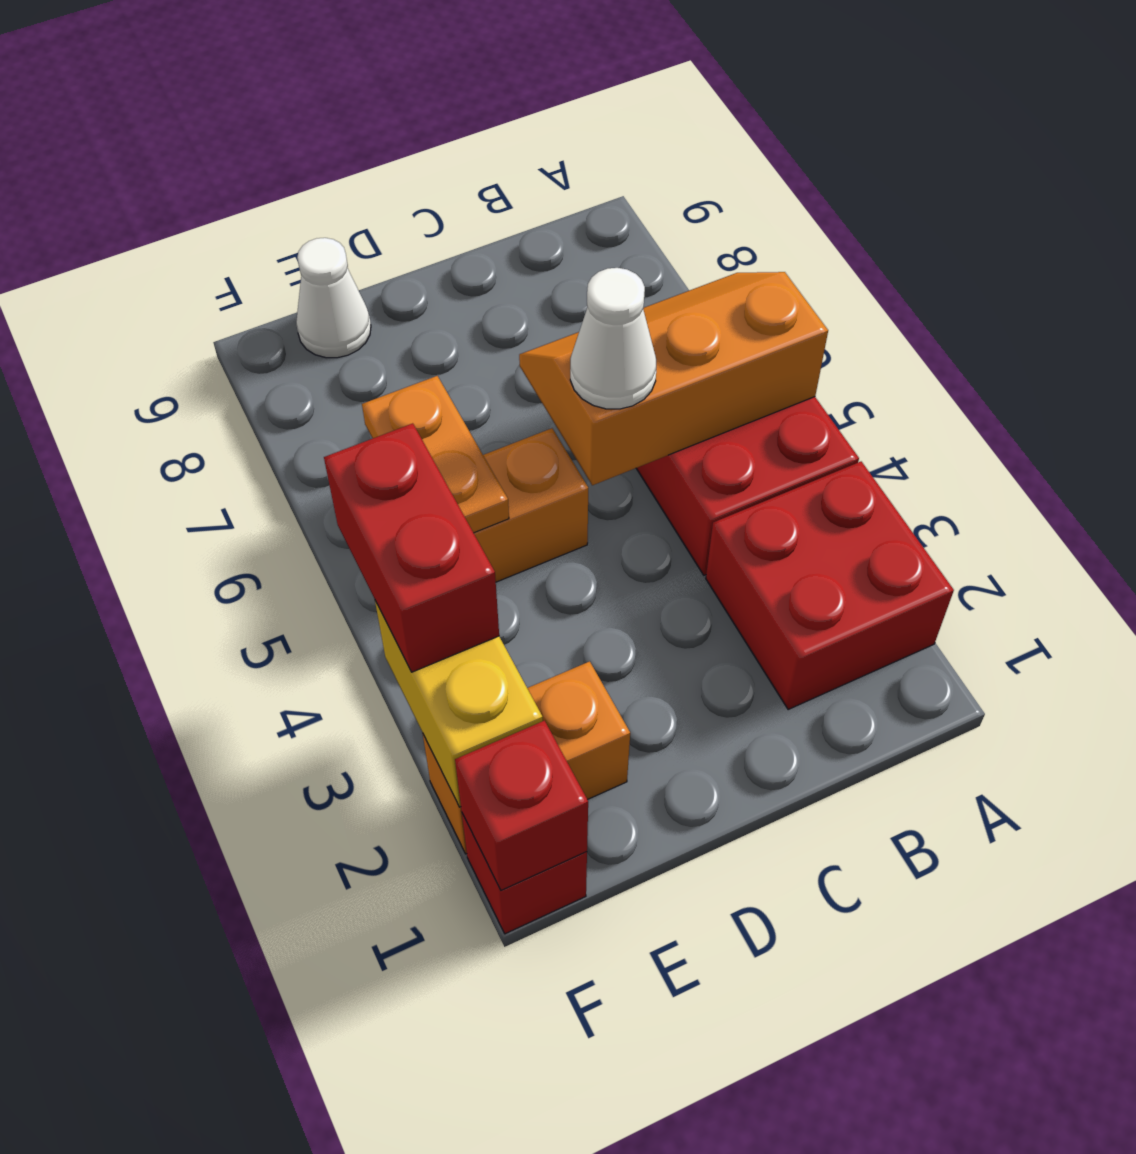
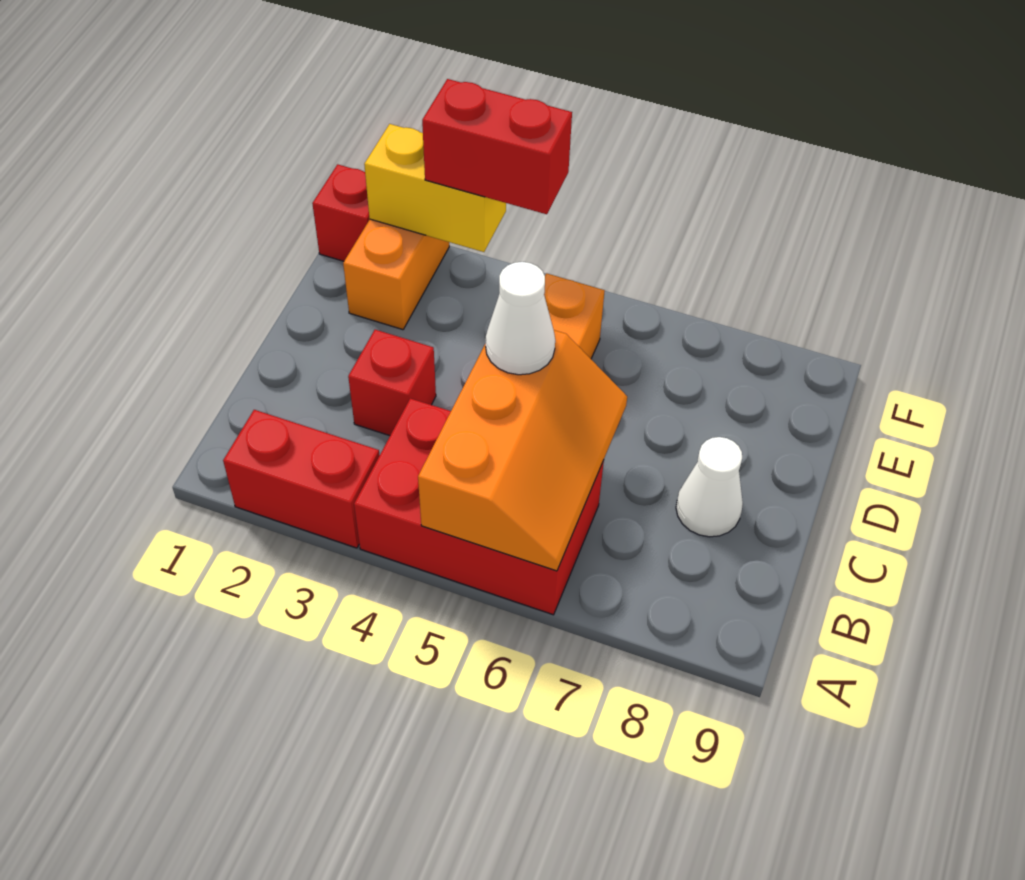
red 2x2 brick [706,462,954,710] -> red 1x2 brick [223,410,380,548]
orange 1x2 plate [362,376,509,533] -> none
white 1x1 cone [296,238,371,358] -> white 1x1 cone moved to [676,437,743,537]
red 1x1 brick [455,721,588,890] -> red 1x1 brick moved to [348,330,436,436]

